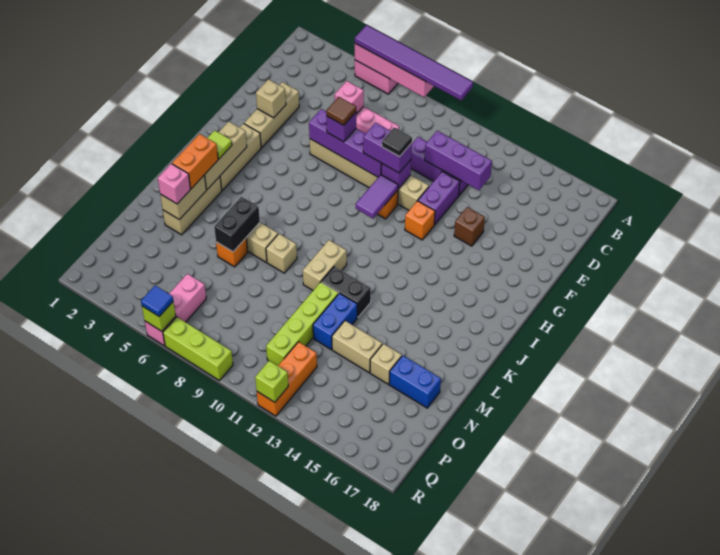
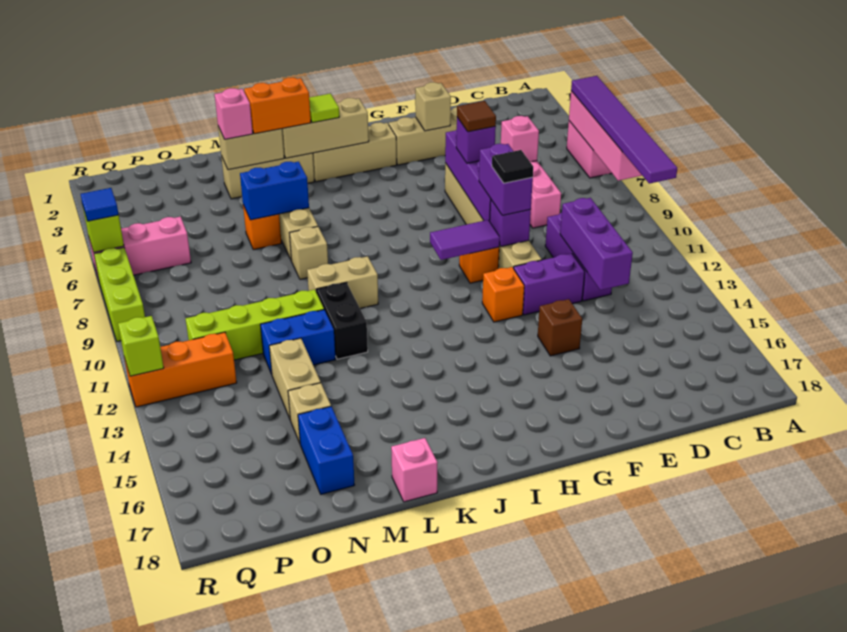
black 1x2 brick [214,197,260,252] -> blue 1x2 brick [240,162,309,220]
none -> pink 1x1 brick [391,438,438,502]

